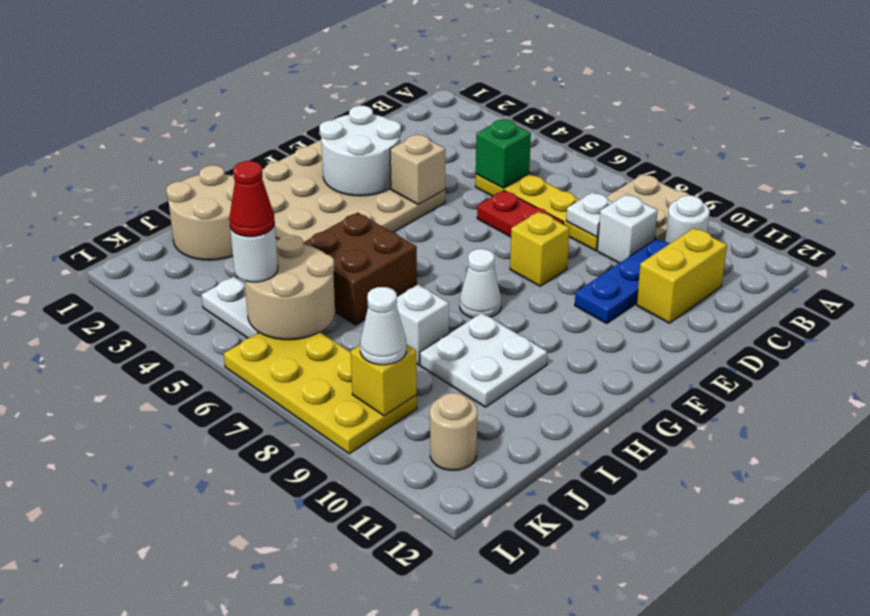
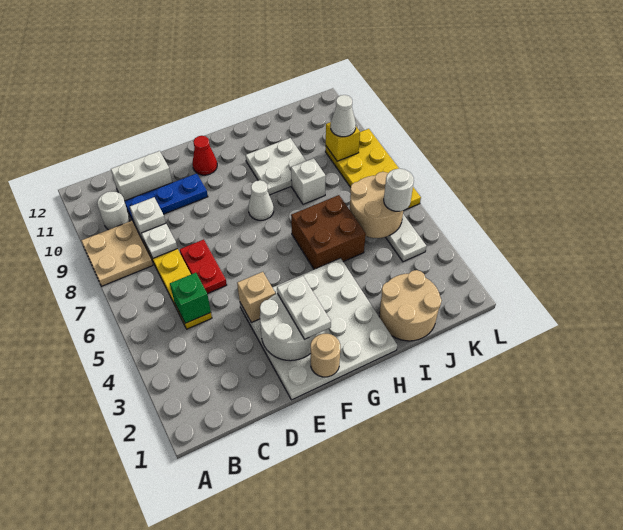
yellow 1x2 brick [637,228,727,323] -> white 1x2 brick [111,151,172,201]
tan 4x4 plate [262,140,445,242] -> white 4x4 plate [240,258,397,400]
yellow 1x1 brick [510,212,570,286] -> none
none -> white 1x2 plate [277,276,331,339]
red 1x1 cone [229,161,275,237] -> red 1x1 cone moved to [192,136,217,175]
tan 1x1 round brick [430,393,477,470] -> tan 1x1 round brick moved to [311,334,340,377]

